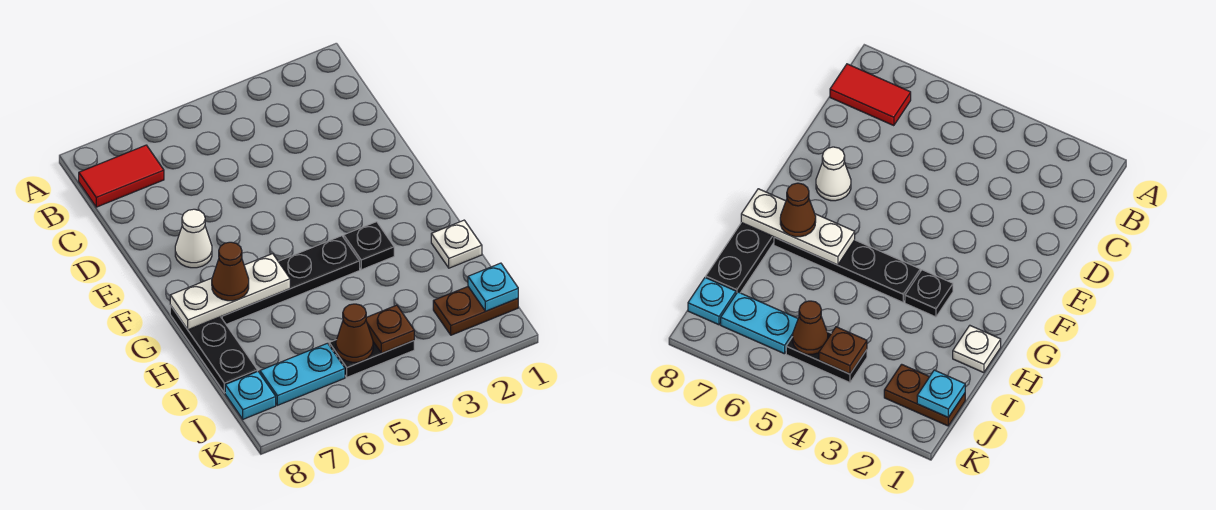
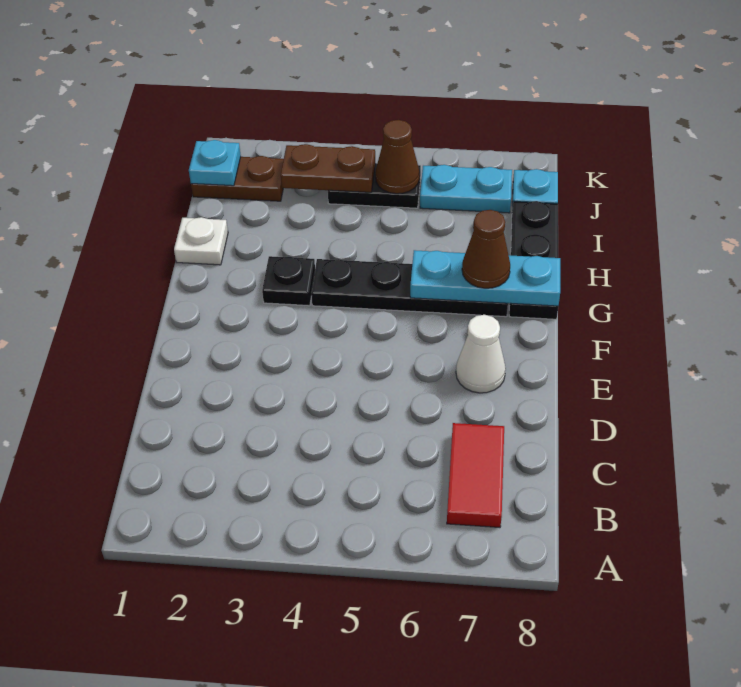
red 1x2 tile [79,145,164,207] -> red 1x2 tile turned to [447,423,504,527]
white 1x3 plate [170,254,290,330] -> cyan 1x3 plate [410,250,560,306]
brown 1x1 plate [366,305,414,353] -> brown 1x2 plate [281,144,375,192]

